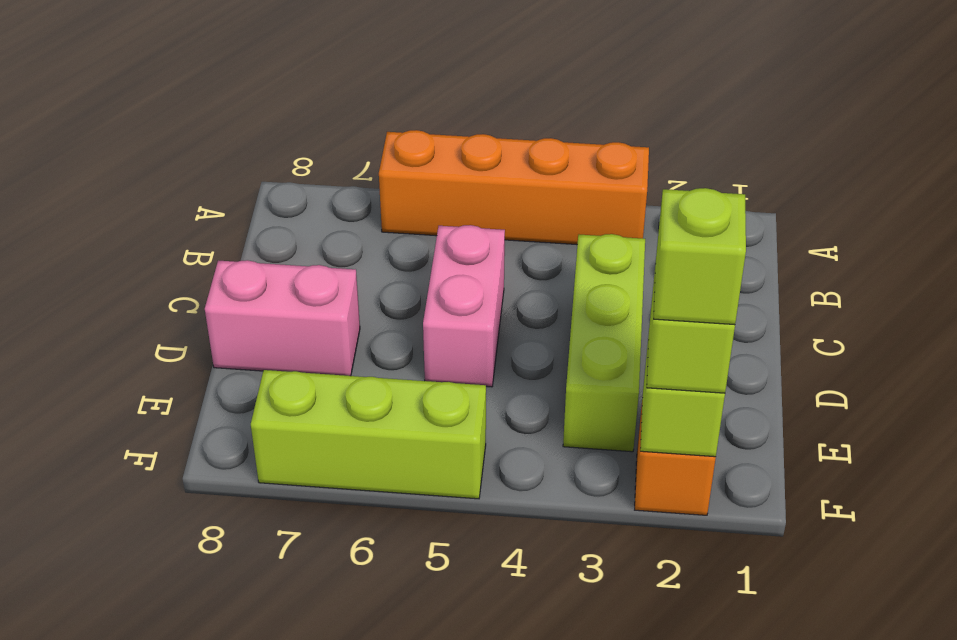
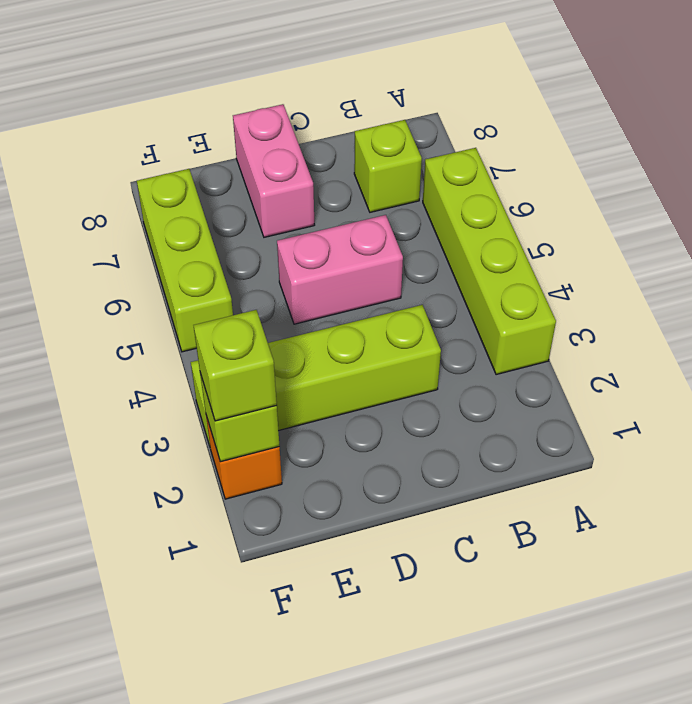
orange 1x4 brick [379,130,649,245] -> lime 1x4 brick [423,148,556,375]
lime 1x3 brick [563,234,645,452] -> lime 1x4 brick [191,305,441,446]
lime 1x1 brick [654,188,746,325] -> lime 1x1 brick moved to [354,120,422,212]

